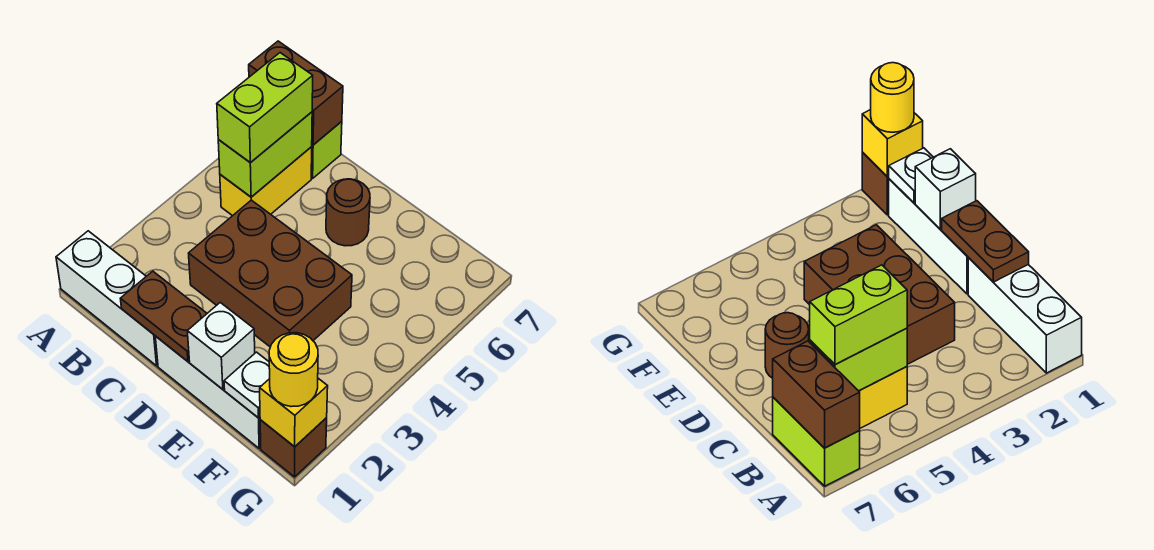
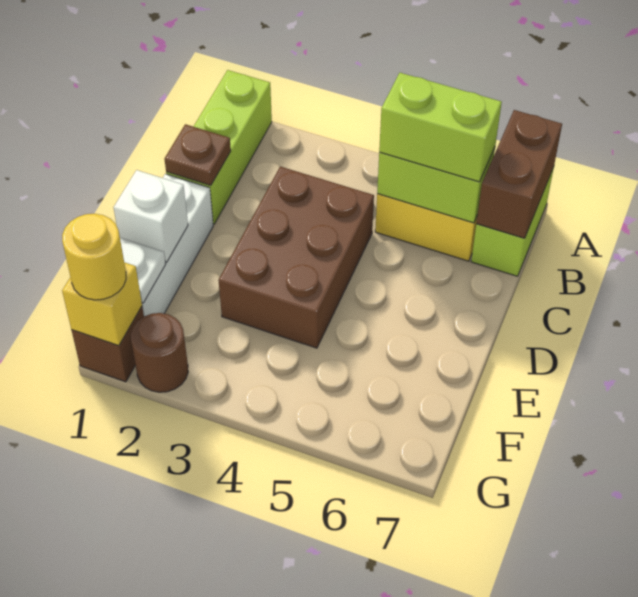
white 1x3 brick [56,231,158,366] -> lime 1x3 brick [166,70,272,224]
brown 1x2 plate [120,271,207,361] -> brown 1x1 plate [165,124,231,185]
brown 1x1 round brick [326,179,370,246] -> brown 1x1 round brick moved to [131,313,188,392]

